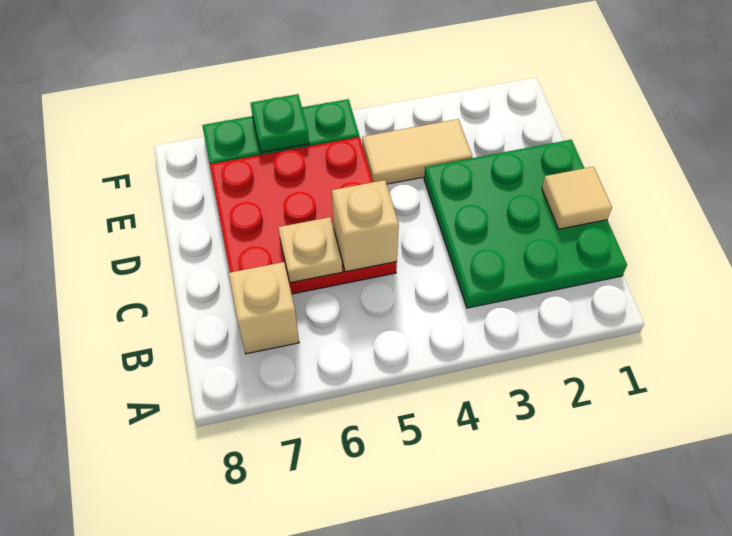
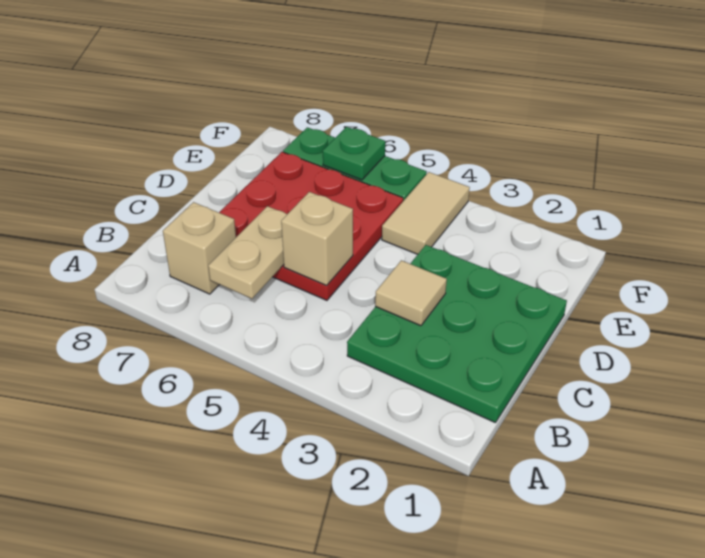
tan 1x1 tile [542,167,612,229] -> tan 1x1 tile moved to [375,260,447,326]
tan 1x1 plate [278,217,342,283] -> tan 1x2 plate [208,206,287,299]
tan 1x2 tile [362,119,472,184] -> tan 1x2 tile turned to [382,172,470,254]

